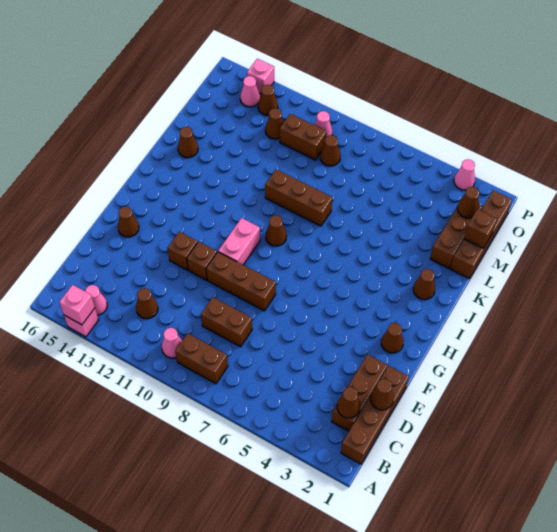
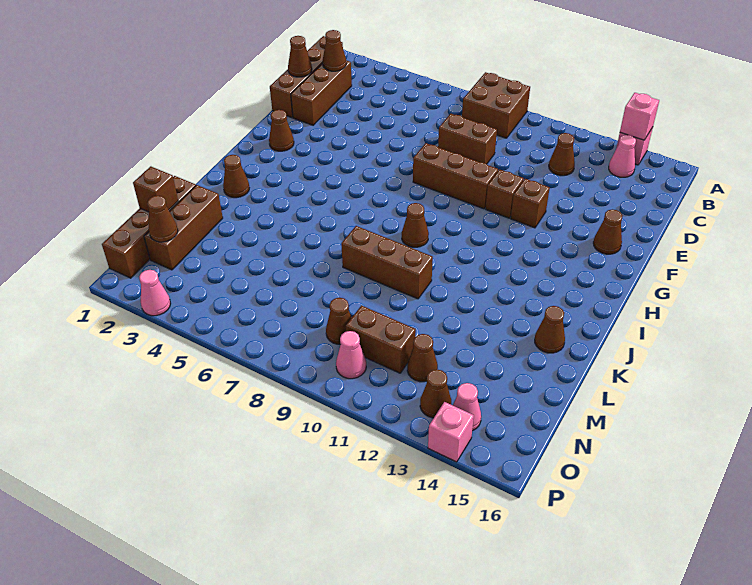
brown 1x2 brick [175,333,228,384] -> brown 2x2 brick [462,72,530,138]
pink 1x1 cone [162,328,182,358] -> none
pink 1x2 brick [218,218,260,265] -> none

